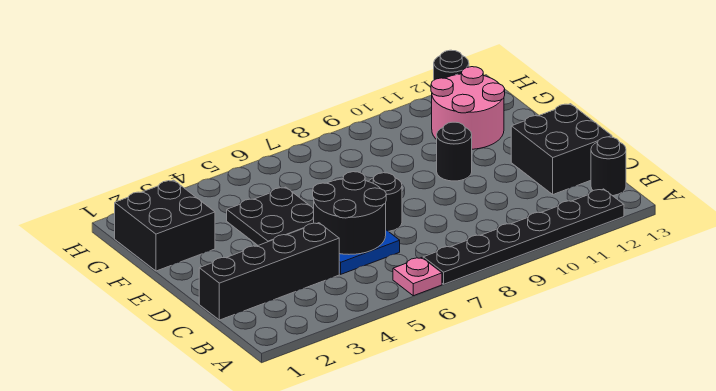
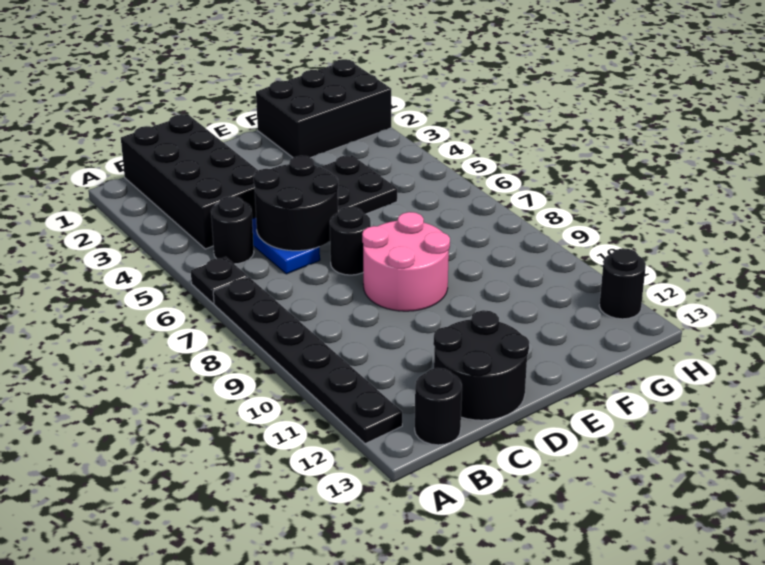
pink 1x1 plate [393,258,442,296] -> black 1x1 plate [191,257,248,304]
black 1x4 brick [199,223,339,320] -> black 2x4 brick [121,114,258,249]
black 2x2 brick [511,104,612,194] -> black 2x2 round brick [433,310,529,420]
black 1x1 round brick [437,122,472,181] -> black 1x1 round brick moved to [211,196,254,264]
black 2x2 brick [115,180,215,271] -> black 2x3 brick [256,59,391,158]
pink 2x2 round brick [431,67,505,149] -> pink 2x2 round brick moved to [362,212,450,311]

